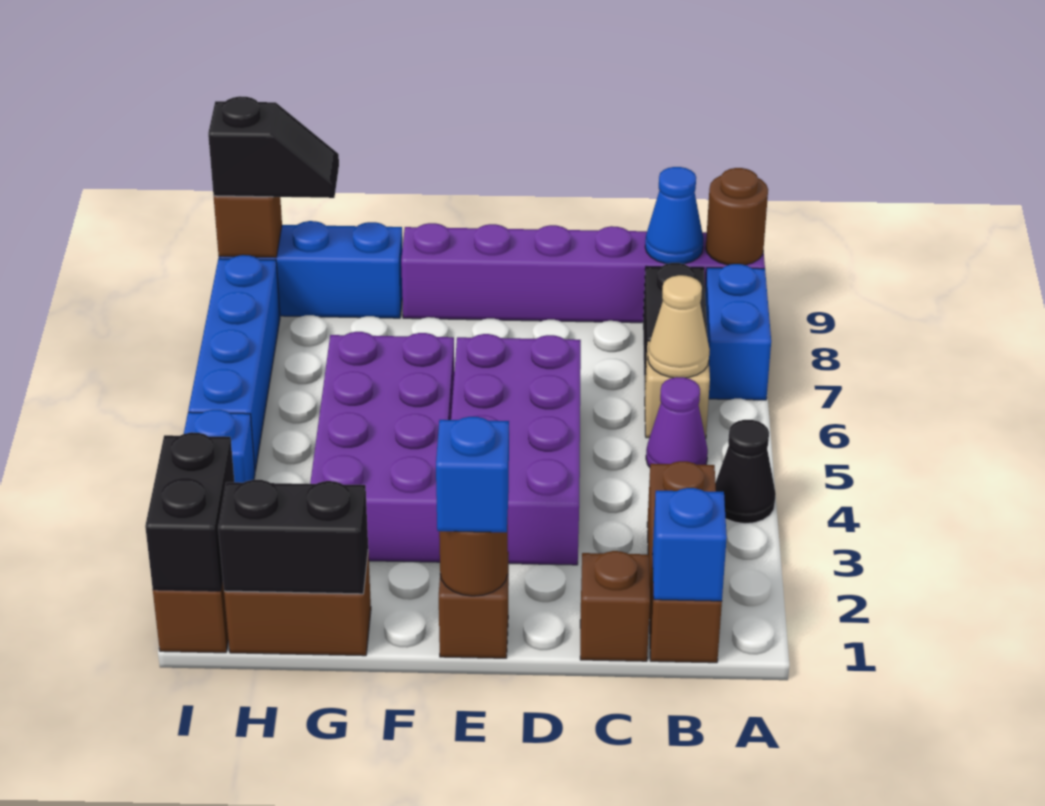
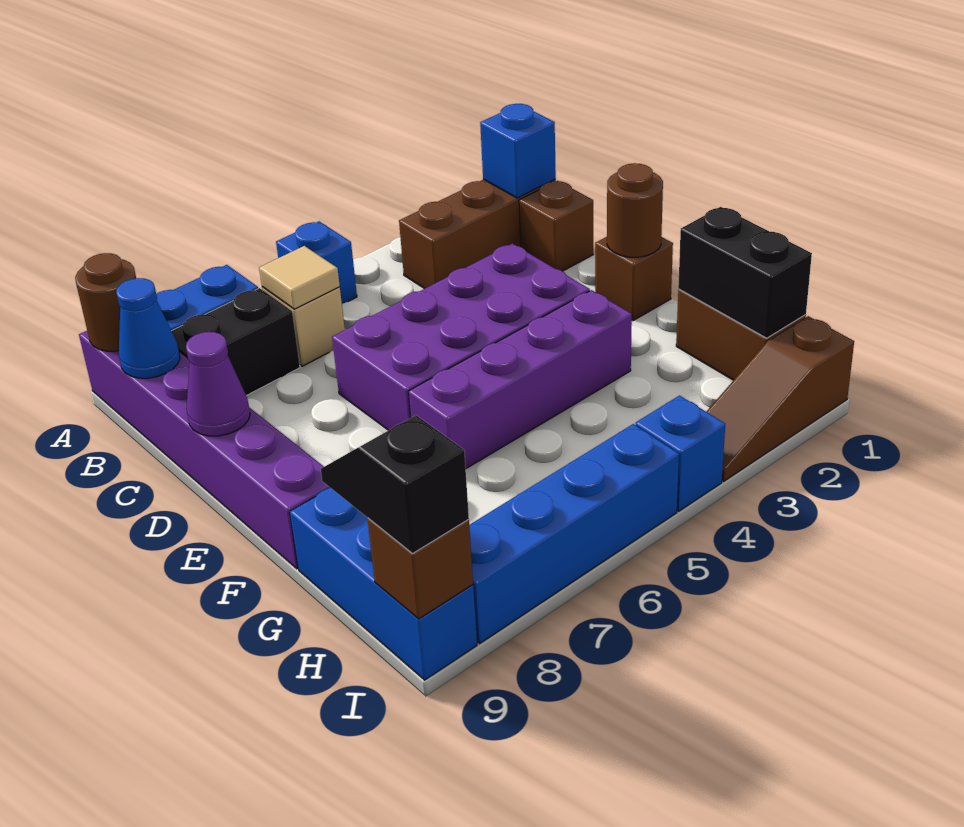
black 1x1 cone [715,420,776,524] -> none
purple 1x1 cone [646,377,708,467] -> purple 1x1 cone moved to [186,332,250,436]
tan 1x1 cone [648,275,710,378] -> tan 1x1 tile [259,246,340,309]
blue 1x1 brick [436,417,509,532] -> blue 1x1 brick moved to [276,221,357,304]
purple 2x4 brick [310,332,454,562] -> purple 1x4 brick [408,290,632,468]
black 1x2 brick [145,432,234,591] -> none

